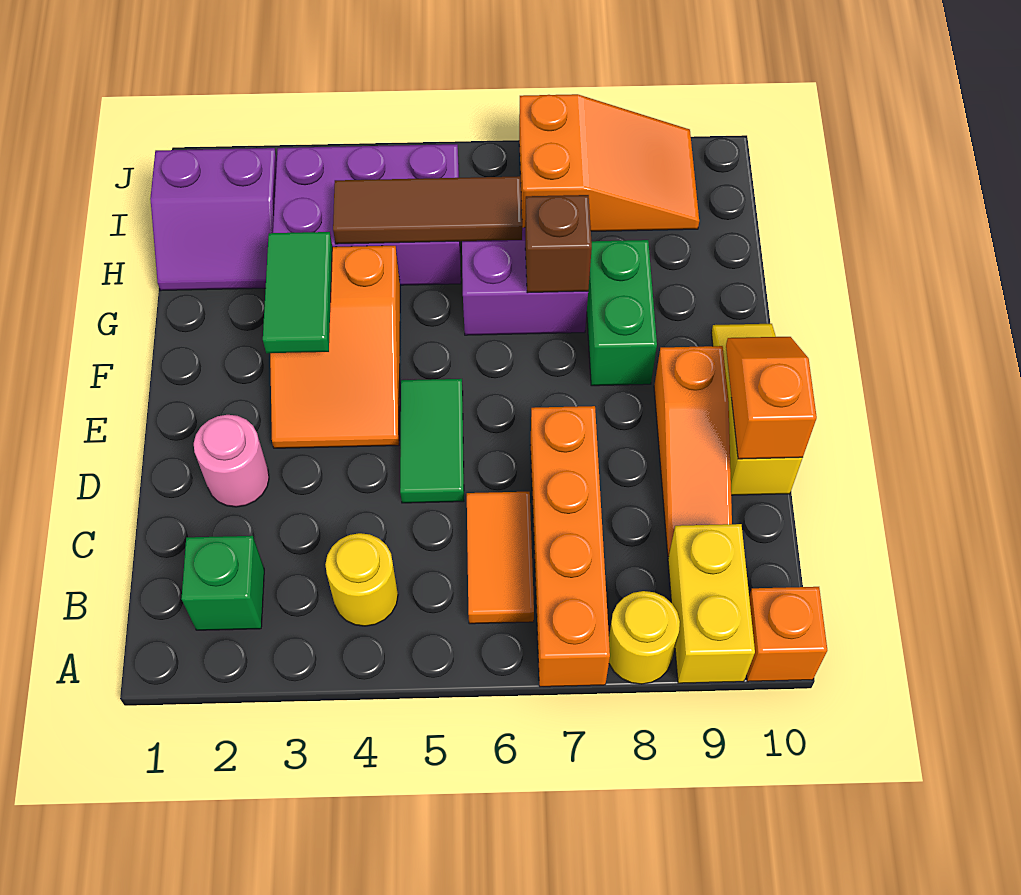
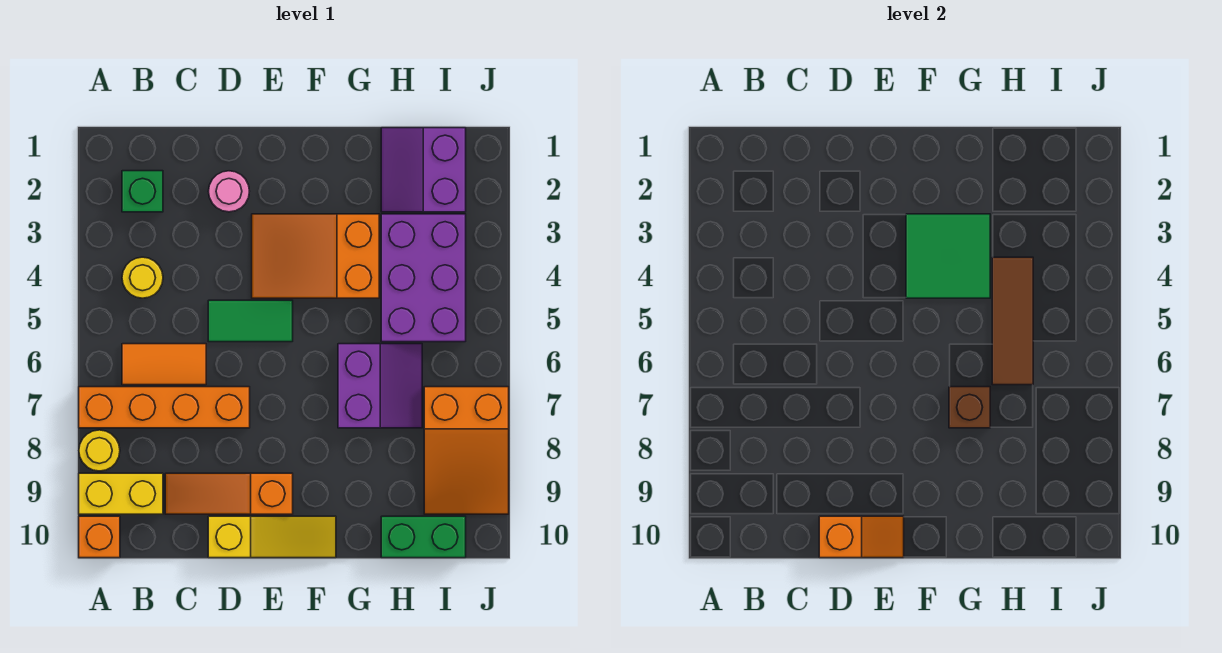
green 1x2 tile [263,232,332,353] -> green 2x2 tile [906,214,990,298]
green 1x2 brick [587,240,657,386] -> green 1x2 brick moved to [381,516,466,558]

